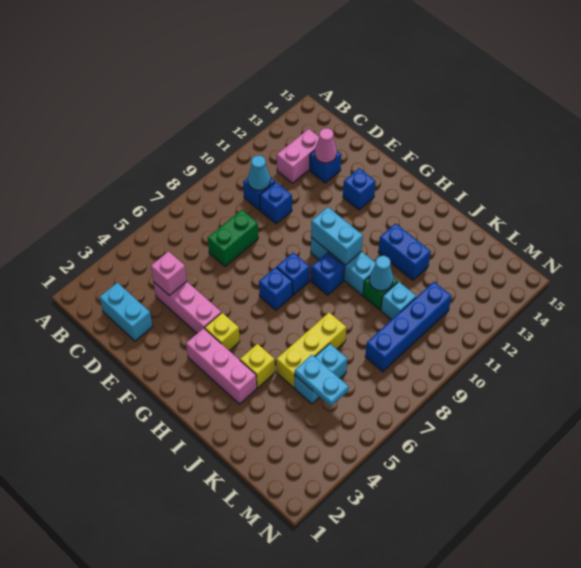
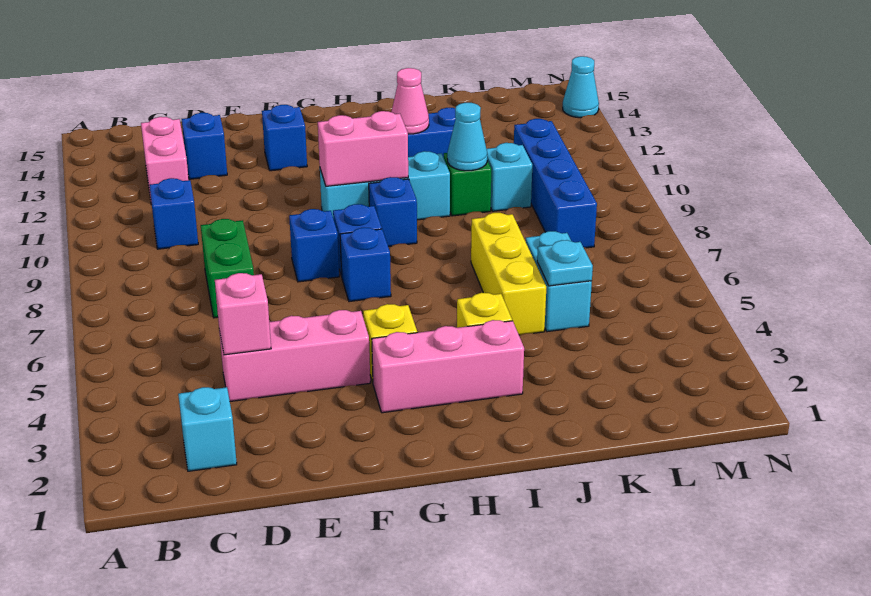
cyan 1x2 brick [100,283,153,341] -> cyan 1x1 brick [178,387,237,471]
cyan 1x1 cone [248,156,270,190] -> cyan 1x1 cone moved to [563,56,599,118]
blue 1x1 brick [260,182,292,224] -> blue 1x1 brick moved to [289,209,339,282]
pink 1x1 cone [315,128,337,163] -> pink 1x1 cone moved to [392,68,429,134]
cyan 1x2 brick [311,207,363,265] -> pink 1x2 brick [318,111,408,186]
cyan 1x2 plate [295,355,349,406] -> cyan 1x1 plate [537,240,593,286]

